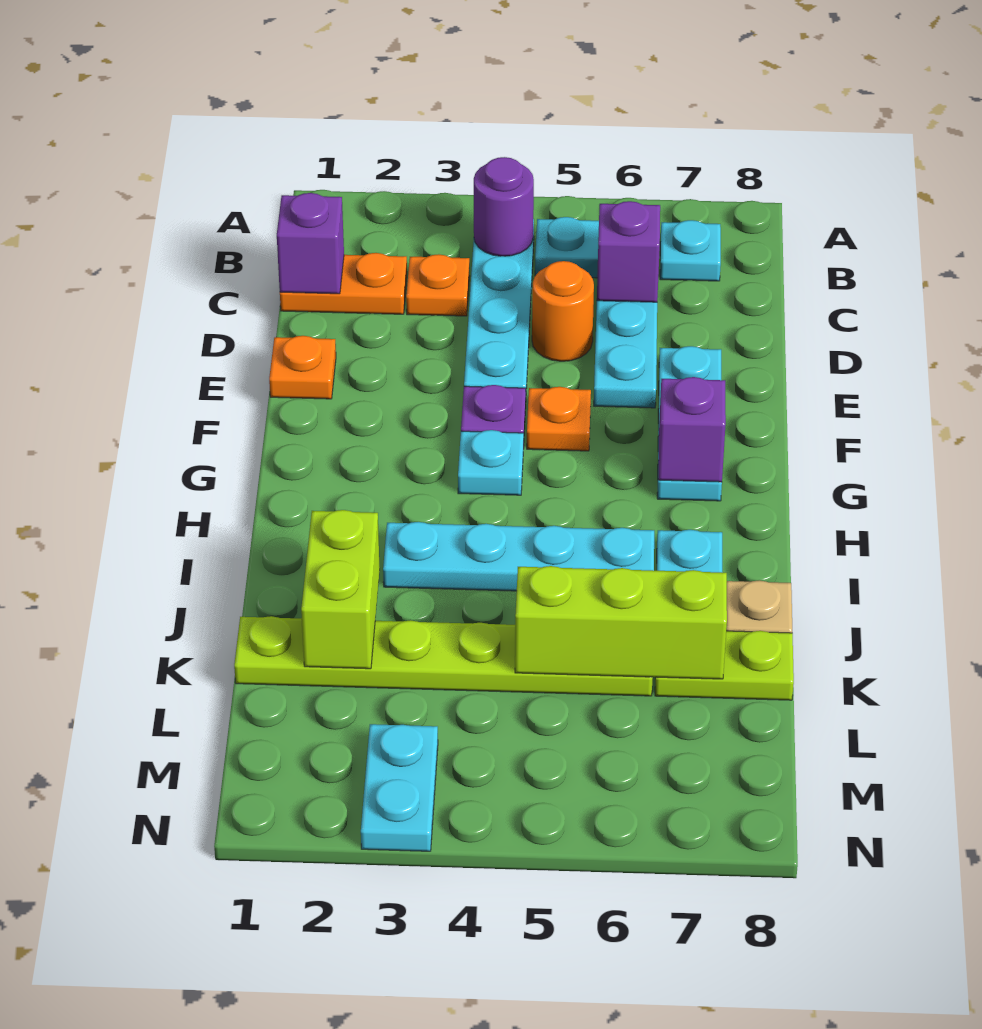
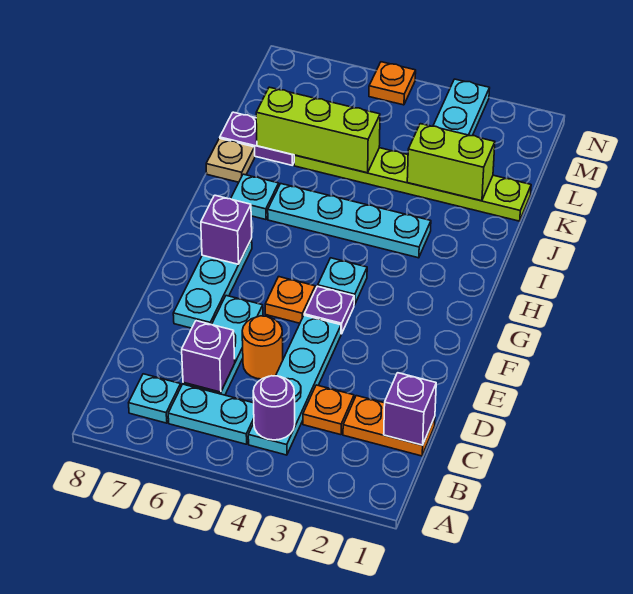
orange 1x1 plate [269,336,336,399] -> orange 1x1 plate moved to [369,62,416,105]
lime 1x2 brick [301,510,380,669] -> lime 1x2 brick turned to [407,124,495,201]
lime 1x2 plate [655,631,794,700] -> purple 1x2 plate [220,112,294,165]

